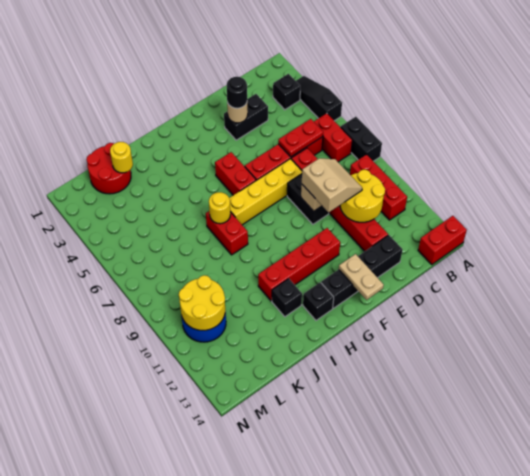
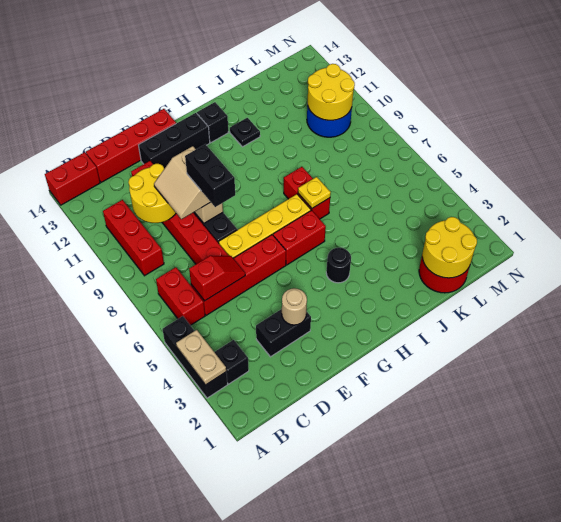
black 1x3 slope [296,76,342,121] -> black 1x3 brick [162,316,227,398]
black 1x2 brick [341,117,382,161] -> black 1x2 brick moved to [185,144,235,207]
red 1x2 plate [278,119,323,157] -> red 1x2 slope [189,256,245,301]
black 1x4 brick [321,235,402,308] -> black 1x3 brick [139,113,210,169]
black 1x1 round brick [227,77,247,108] -> black 1x1 round brick moved to [326,248,351,283]
red 1x4 brick [258,228,340,301] -> red 1x4 brick moved to [86,109,176,182]
tan 1x2 plate [339,254,384,300] -> tan 1x2 plate moved to [176,330,226,385]
red 1x2 brick [215,152,256,195] -> red 1x2 brick turned to [273,210,326,265]
yellow 1x1 round brick [209,192,230,224] -> yellow 1x1 plate [298,177,331,208]
black 1x1 brick [272,279,302,317] -> black 1x1 plate [230,118,260,147]
yellow 1x1 round brick [110,142,133,173] -> yellow 2x2 round brick [422,217,477,278]

